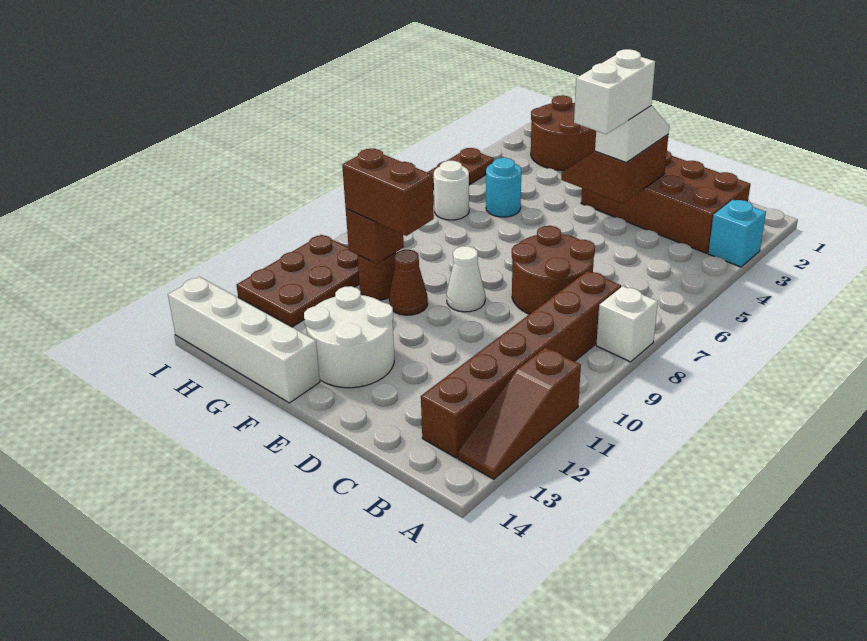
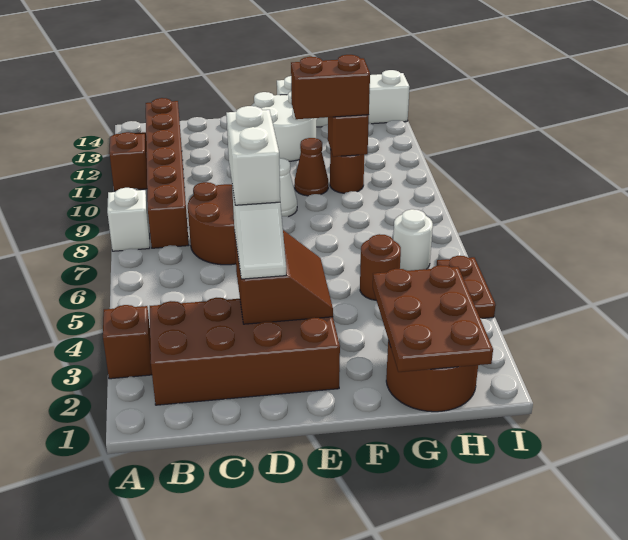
cyan 1x1 brick [708,200,766,267] -> brown 1x1 brick [103,305,152,379]
cyan 1x1 round brick [486,158,521,217] -> brown 1x1 round brick [360,234,401,300]
brown 2x3 plate [237,235,359,327] -> brown 2x3 plate moved to [373,265,493,372]

